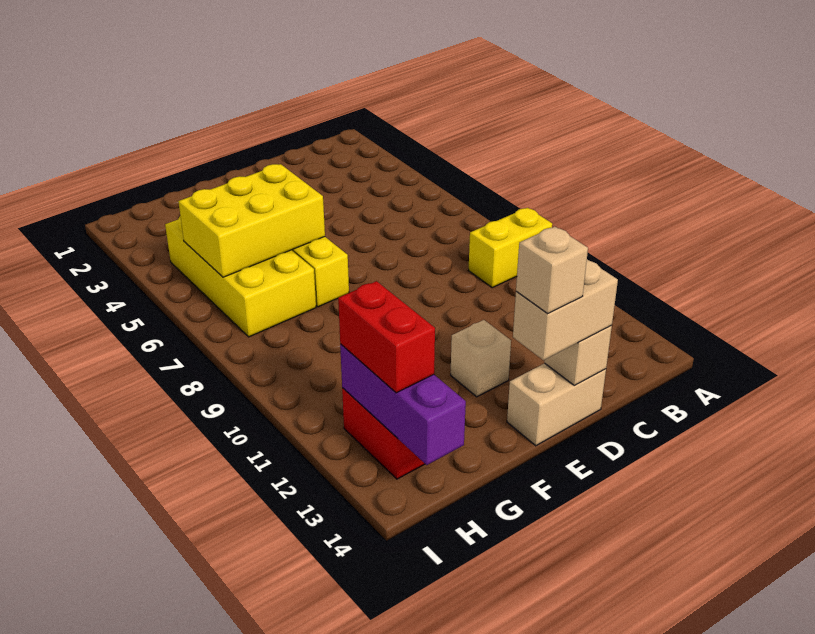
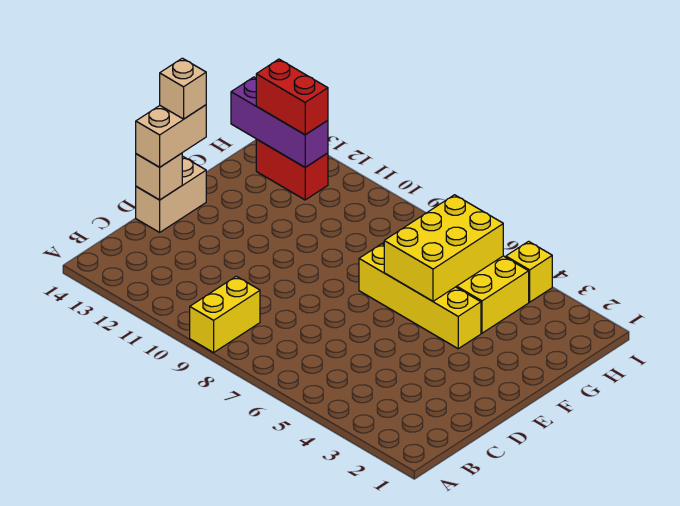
tan 1x1 brick [451,320,511,397] -> none
none -> yellow 1x1 brick [506,241,552,302]

